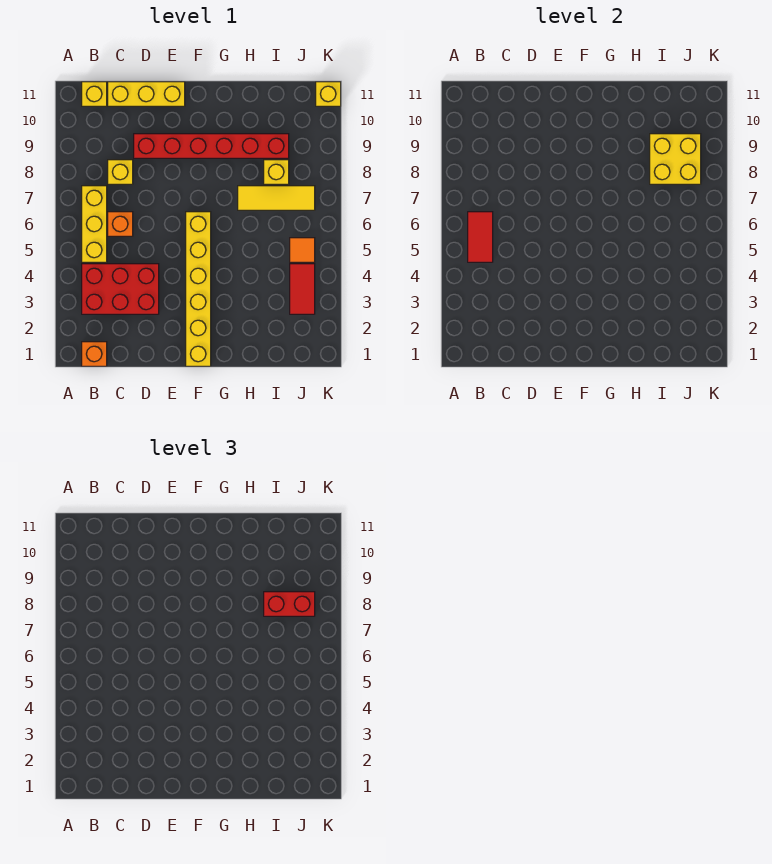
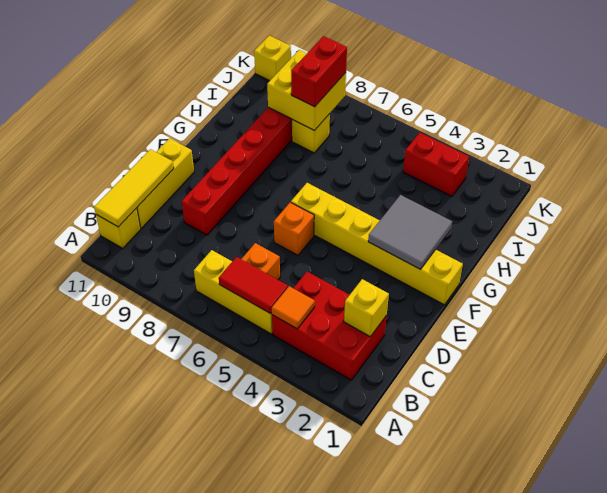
orange 1x1 brick [82,342,107,366] -> orange 1x1 brick moved to [274,202,314,255]
red 2x3 brick [82,264,159,314] -> red 2x3 brick turned to [272,272,387,380]
yellow 1x1 brick [108,160,133,184] -> yellow 1x1 brick moved to [344,279,389,337]
none -> grey 2x2 tile [368,195,452,270]
yellow 1x3 tile [238,186,315,210] -> yellow 1x3 tile moved to [94,149,174,227]
red 1x2 tile [290,264,315,314] -> red 1x2 brick [403,133,469,196]
orange 1x1 tile [290,238,315,262] -> orange 1x1 tile moved to [272,286,315,329]

